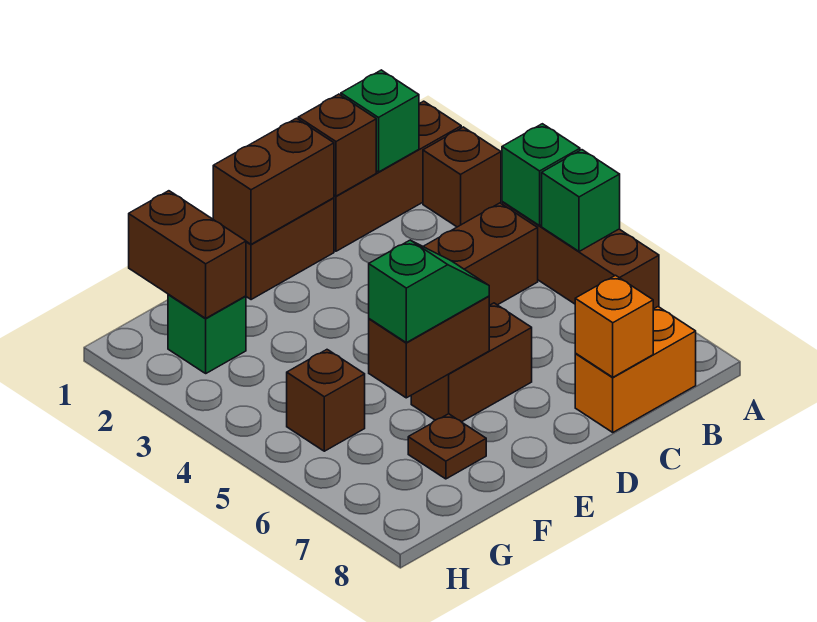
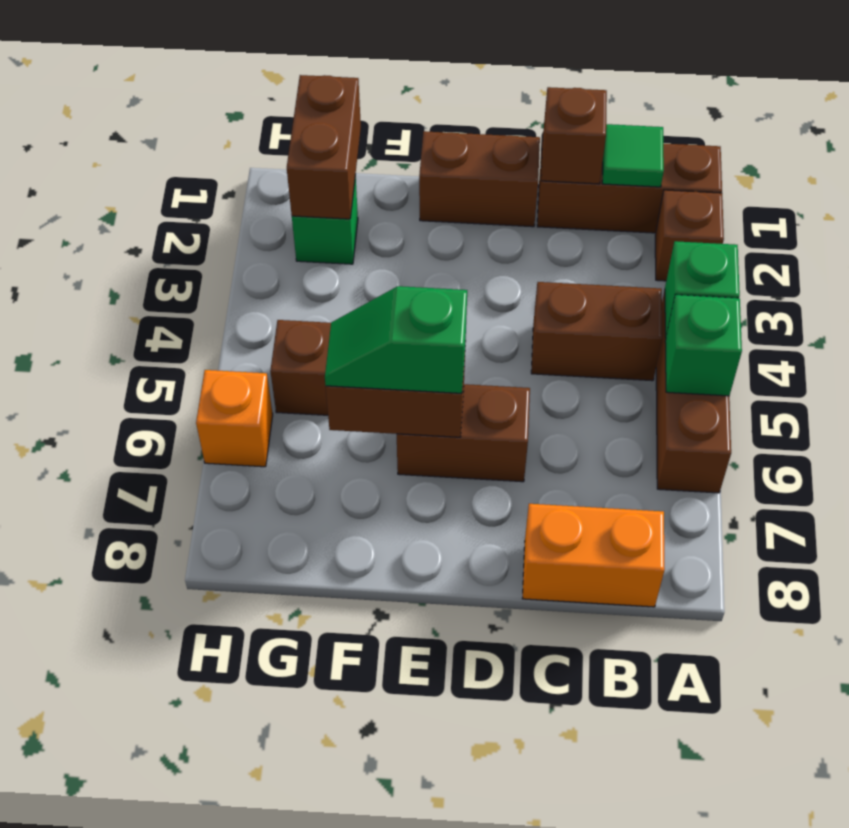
green 1x1 brick [341,70,419,172] -> green 1x1 tile [602,124,664,187]
orange 1x1 brick [575,275,653,377] -> orange 1x1 brick moved to [196,370,273,467]
brown 1x2 brick [213,118,334,244] -> none
green 1x2 slope [369,240,489,343] -> green 1x2 slope turned to [325,286,467,393]
brown 1x1 plate [408,414,486,479] -> none

